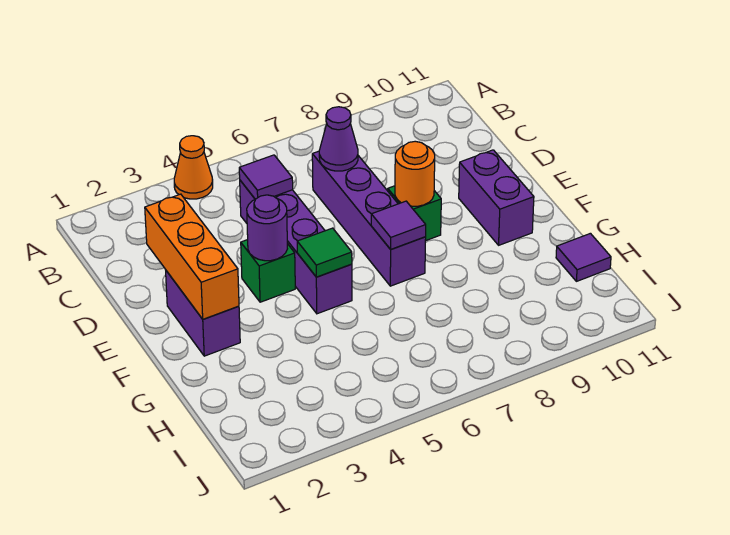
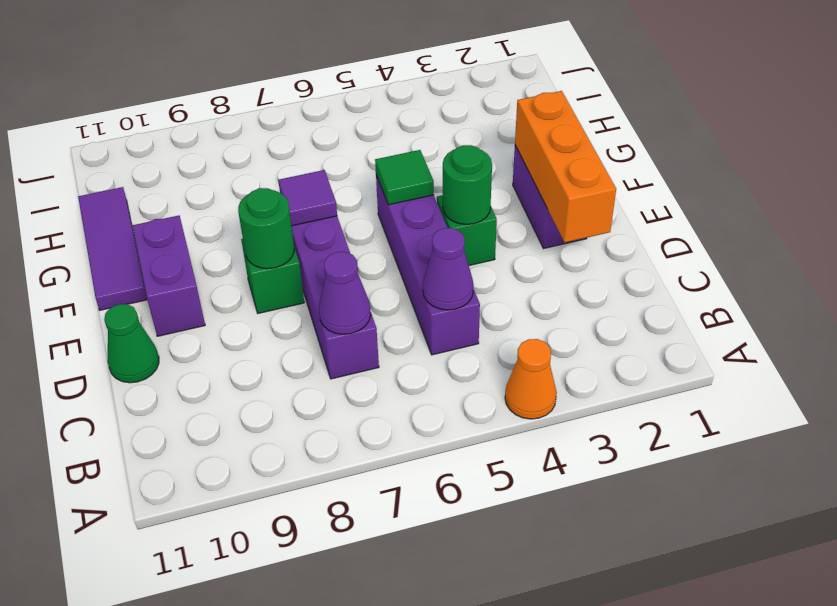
purple 1x1 tile [239,155,293,199] -> purple 1x1 cone [423,228,474,310]
none -> green 1x1 cone [104,304,159,383]
purple 1x1 round brick [247,195,287,261] -> green 1x1 round brick [443,145,492,225]
orange 1x1 round brick [395,141,435,206] -> green 1x1 round brick [238,188,294,269]
purple 1x1 tile [556,233,611,281] -> purple 1x3 tile [78,187,147,310]

